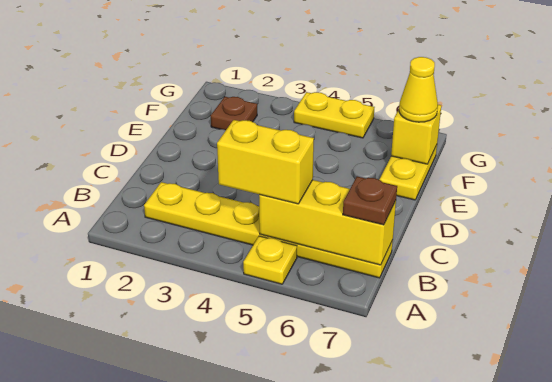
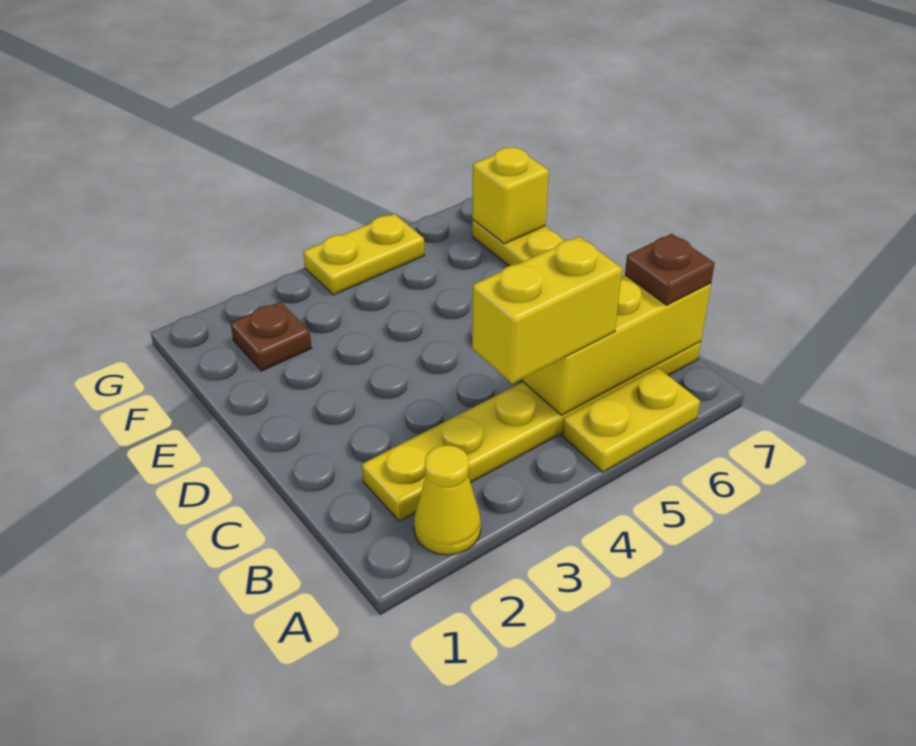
yellow 1x1 plate [243,236,297,284] -> yellow 1x2 plate [562,368,700,472]
yellow 1x1 cone [399,57,438,122] -> yellow 1x1 cone moved to [414,445,481,555]

